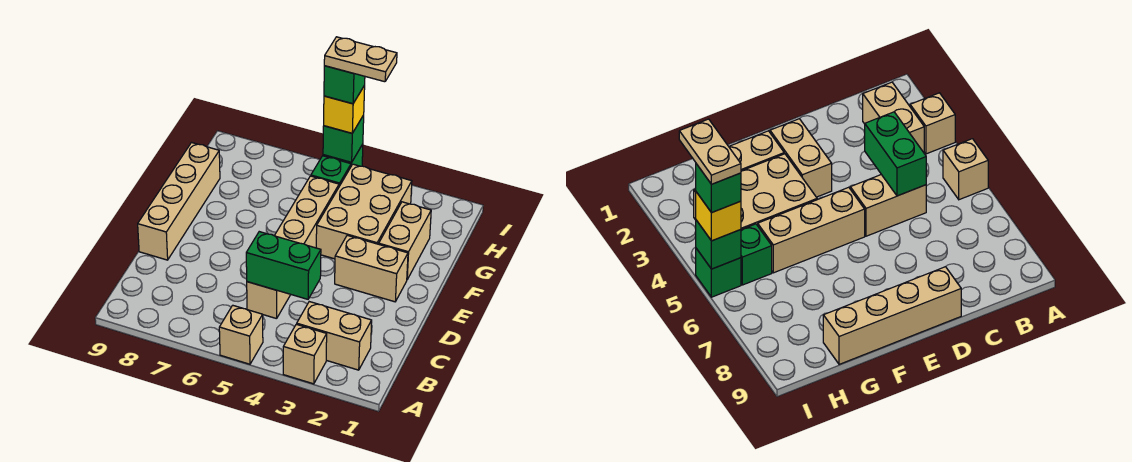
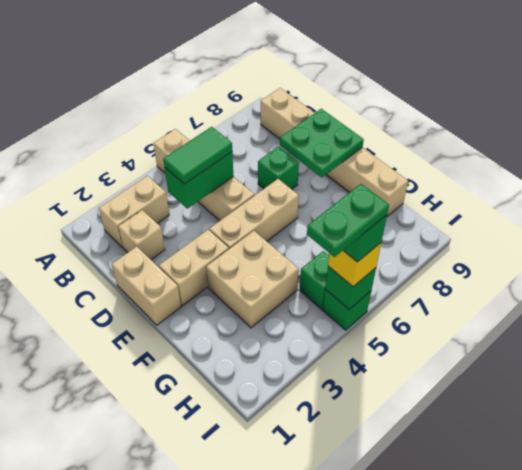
tan 1x1 brick [283,324,327,384] -> tan 1x1 brick moved to [118,210,165,260]
none -> green 1x2 tile [163,127,232,184]
none -> green 1x1 brick [258,147,299,189]
none -> green 2x2 plate [280,109,364,177]
tan 1x4 brick [138,143,220,260] -> tan 1x6 brick [261,88,408,216]
tan 1x3 brick [274,176,339,248] -> tan 1x3 brick turned to [209,179,299,249]
tan 1x2 brick [379,202,431,279] -> tan 1x2 brick moved to [112,247,181,325]
tan 2x3 brick [316,164,412,259] -> tan 2x2 brick [206,231,299,328]
tan 1x2 plate [324,37,397,82] -> green 1x2 plate [307,184,389,257]

